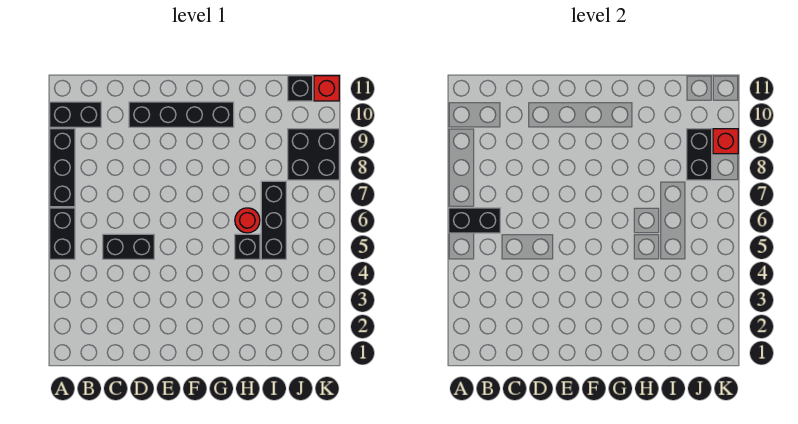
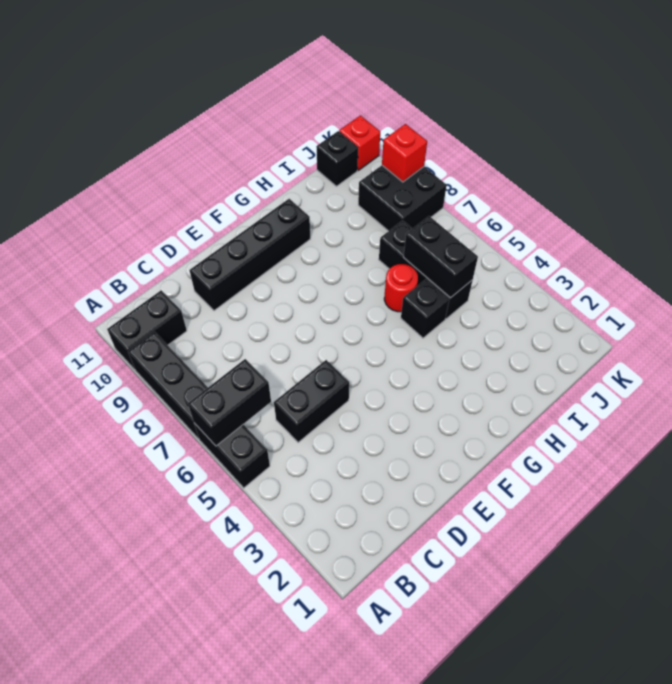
black 1x2 brick [687,129,712,180] -> black 1x2 brick moved to [404,216,478,298]

